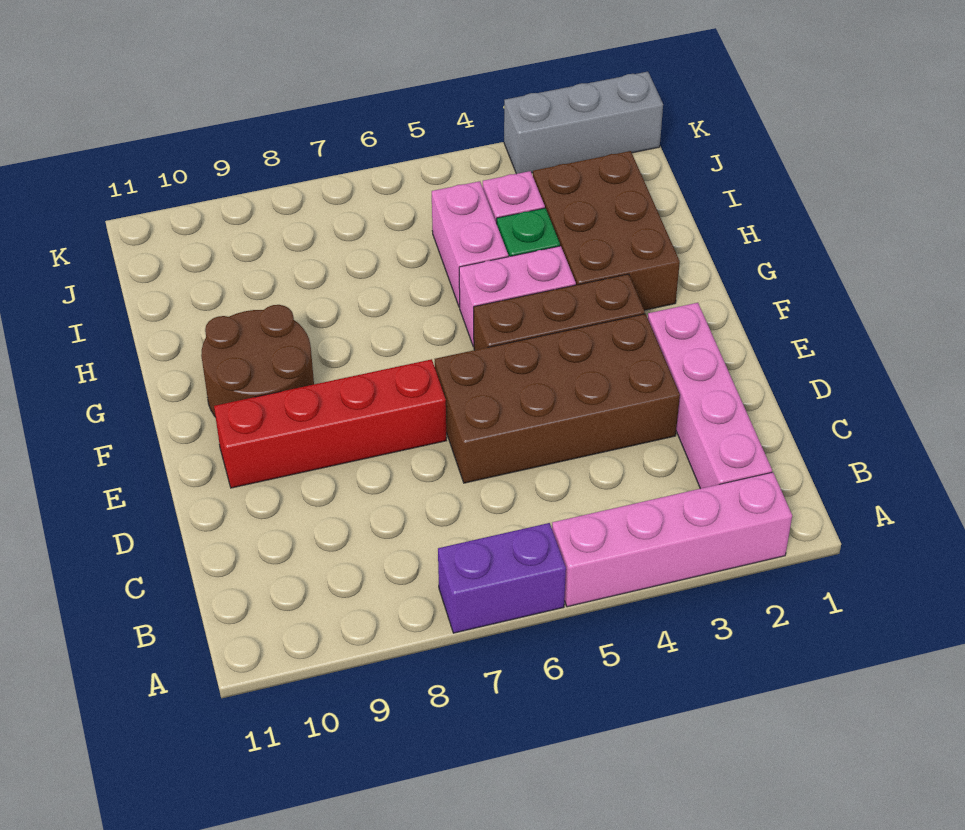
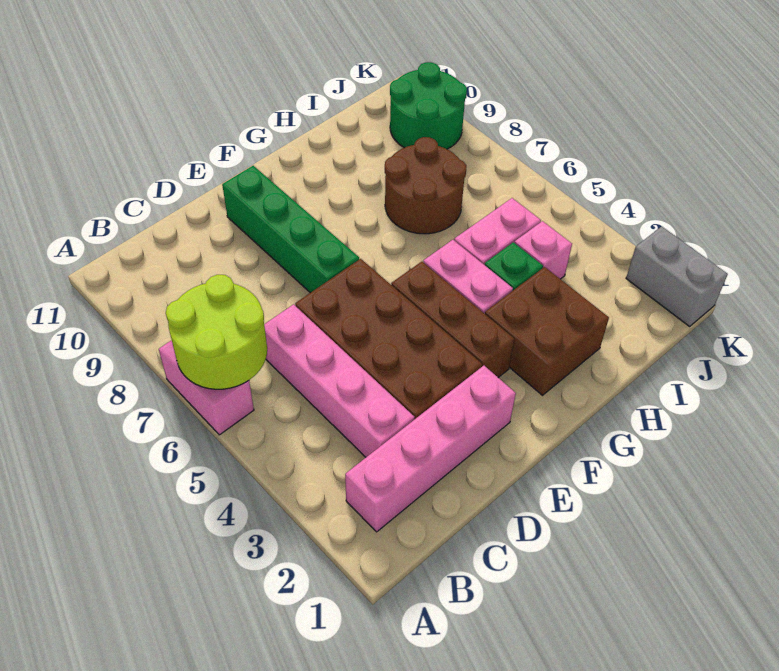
pink 1x4 brick [552,472,792,607] -> pink 1x4 brick moved to [264,304,415,457]
purple 1x2 brick [438,523,566,633] -> pink 1x2 brick [159,340,254,435]
none -> lime 2x2 round brick [166,275,267,389]
red 1x4 brick [214,359,446,488] -> green 1x4 brick [222,166,359,293]
brown 2x2 round brick [201,305,314,416] -> brown 2x2 round brick moved to [385,137,466,234]
brown 2x3 brick [533,151,680,310] -> brown 2x2 brick [485,267,609,395]
none -> green 2x2 round brick [390,62,467,149]
grey 1x3 brick [504,72,663,174] -> grey 1x2 brick [626,226,728,327]

